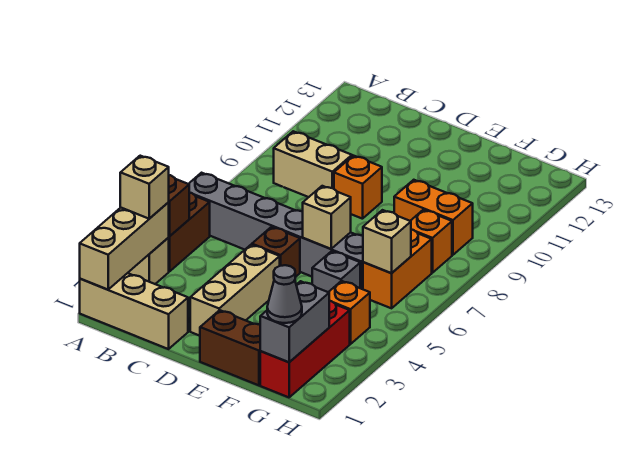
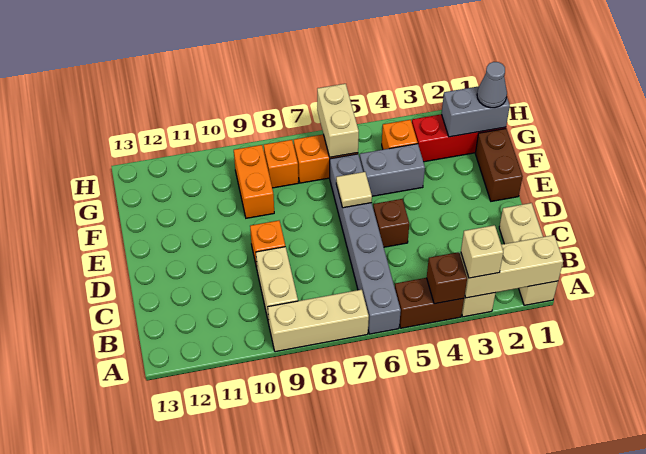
tan 1x3 brick [190,245,280,336] -> tan 1x3 brick moved to [268,290,369,352]
tan 1x1 brick [303,186,351,249] -> tan 1x1 tile [336,172,372,208]
grey 1x1 brick [312,251,360,292] -> grey 1x2 brick [360,144,425,196]
tan 1x1 brick [363,210,411,273] -> tan 1x2 brick [317,84,359,157]

